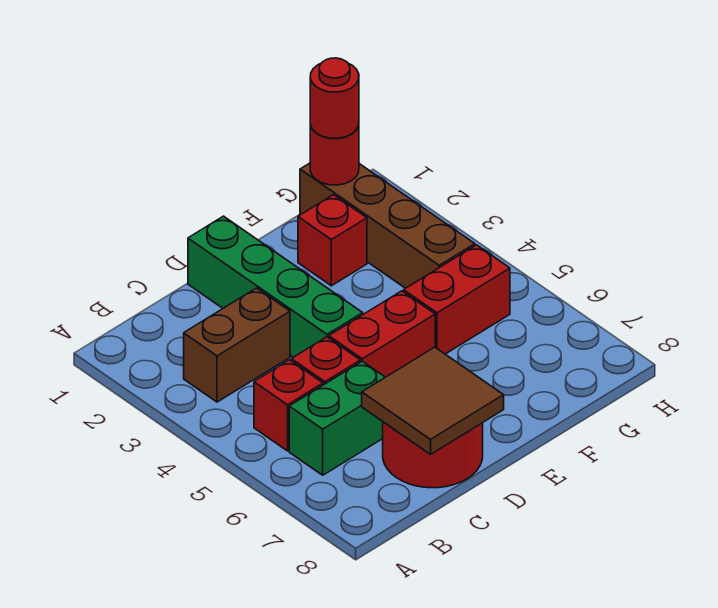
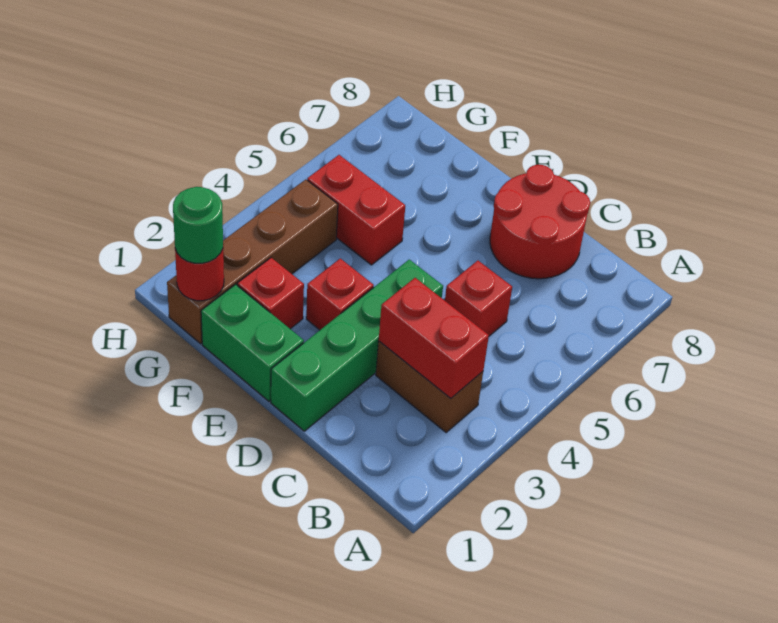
red 1x1 brick [254,360,323,451] -> red 1x1 brick moved to [306,259,374,330]
green 1x2 brick [289,361,385,475] -> green 1x2 brick moved to [201,284,304,402]
brown 2x2 tile [362,347,504,454] -> none
red 1x2 brick [329,291,435,377] -> red 1x2 brick moved to [379,278,489,398]
red 1x1 round brick [310,58,359,138] -> green 1x1 round brick [173,187,223,263]

